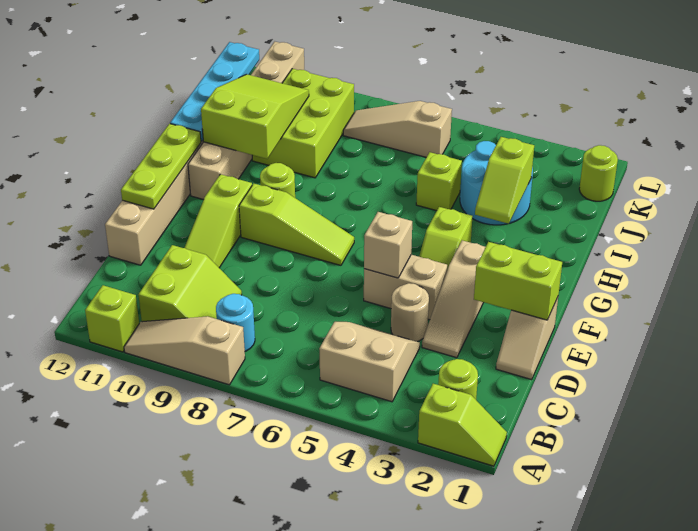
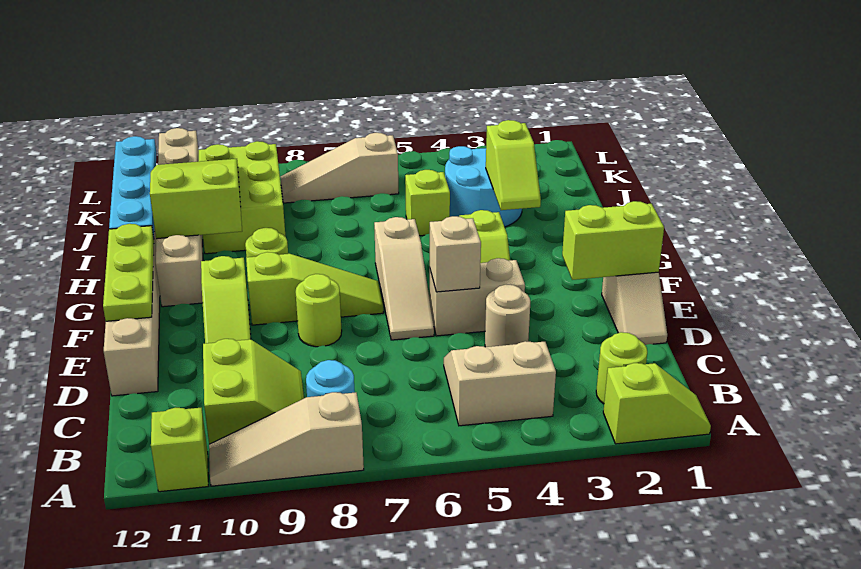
tan 1x3 slope [422,240,485,358] -> tan 1x3 slope moved to [374,217,434,340]
lime 1x1 round brick [579,145,618,201] -> lime 1x1 round brick moved to [296,274,342,347]

